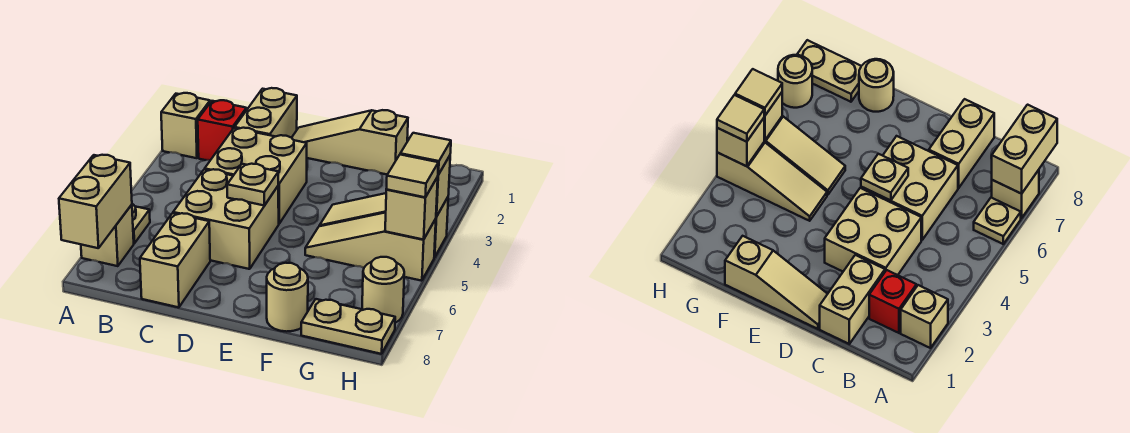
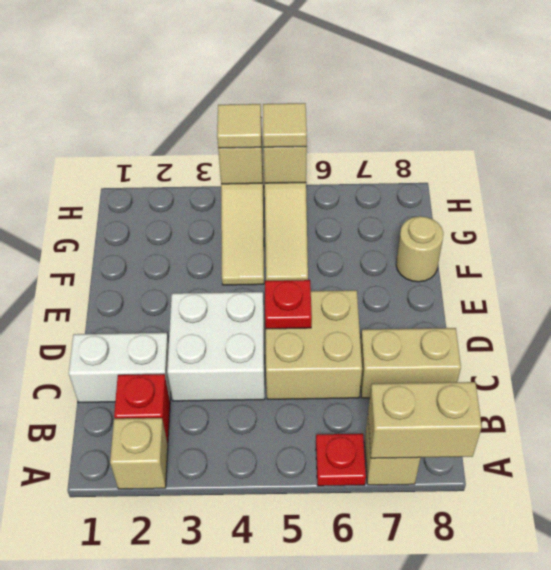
tan 1x1 plate [132,204,150,243] -> red 1x1 plate [316,434,366,486]
tan 1x2 brick [235,88,297,138] -> white 1x2 brick [69,333,171,403]
tan 2x2 brick [205,128,307,224] -> white 2x2 brick [167,292,265,401]
tan 1x3 slope [292,110,408,175] -> none
tan 1x1 plate [227,164,278,205] -> red 1x1 plate [265,280,312,329]
tan 1x2 plate [301,299,395,354] -> none
tan 1x1 round brick [362,257,404,323] -> none

